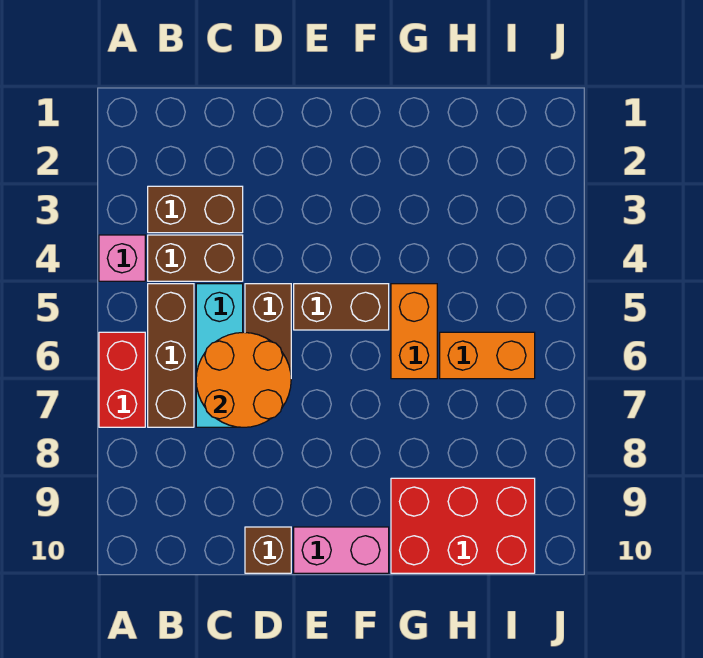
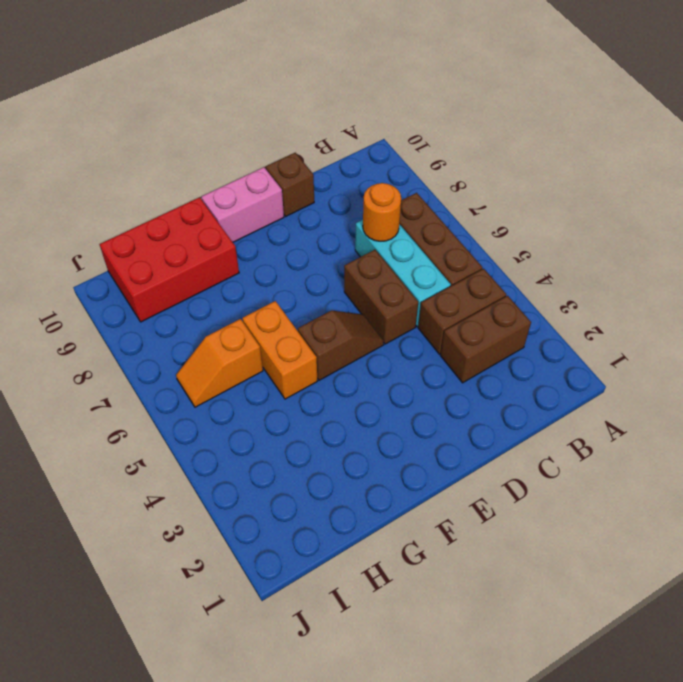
pink 1x1 brick [99,235,145,281] -> none
red 1x2 brick [99,332,145,427] -> none
orange 2x2 round brick [196,332,291,427] -> orange 1x1 round brick [363,183,401,241]
brown 1x2 brick [294,284,389,330] -> brown 1x2 slope [298,311,384,380]
orange 1x2 brick [440,332,535,379] -> orange 1x2 slope [176,319,263,407]

